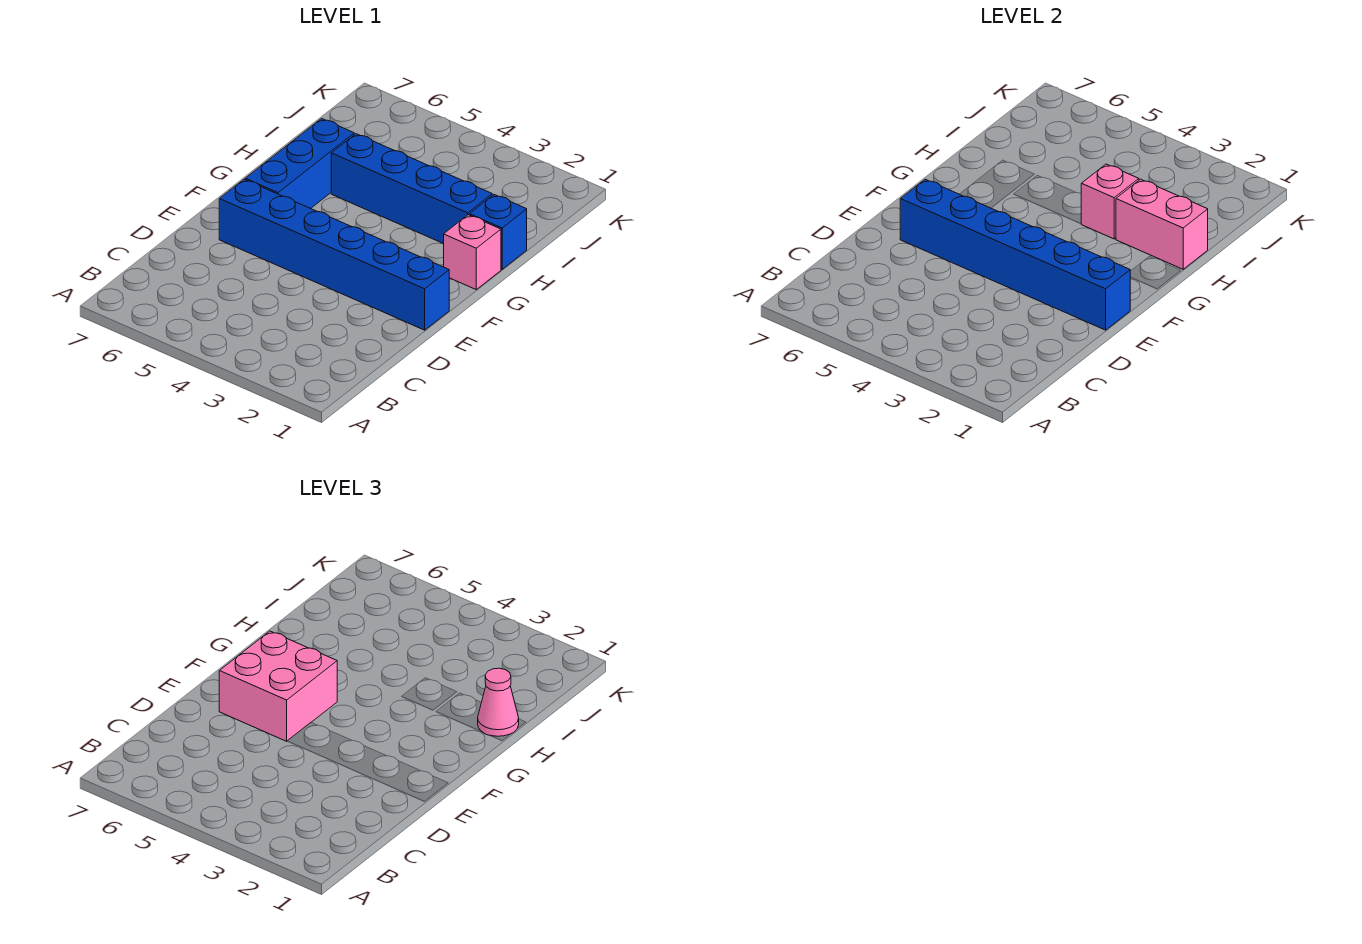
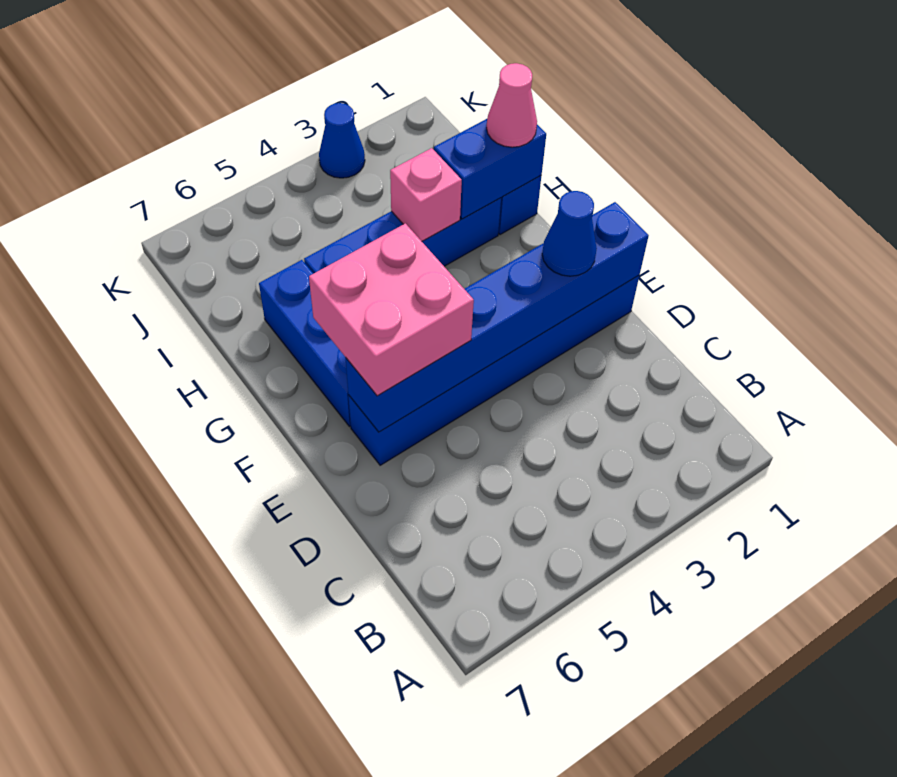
none -> blue 1x1 cone [542,191,597,276]
pink 1x1 brick [444,215,501,289] -> none
pink 1x2 brick [1116,179,1208,269] -> blue 1x2 brick [434,119,546,219]
none -> blue 1x1 cone [319,103,365,178]

